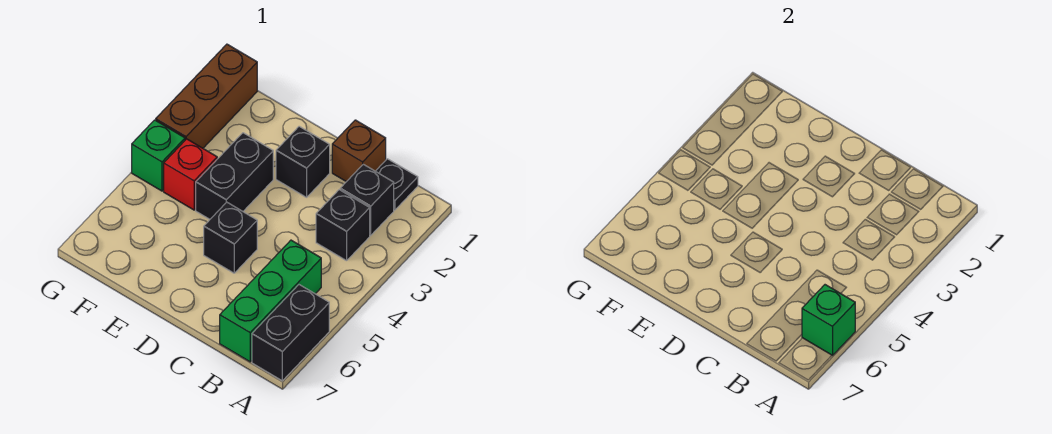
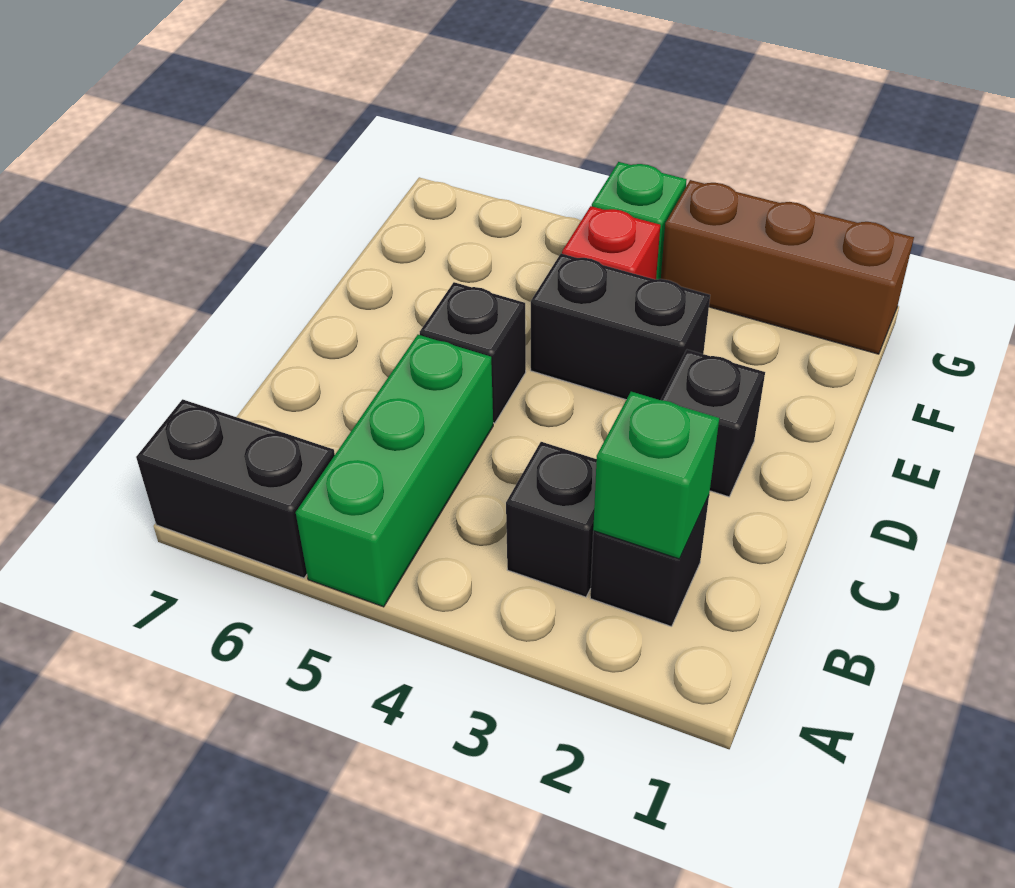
green 1x1 brick [802,285,855,356] -> green 1x1 brick moved to [593,392,719,559]
black 1x1 plate [376,159,418,210] -> none
green 1x3 brick [220,240,321,362] -> green 1x3 brick turned to [296,335,493,607]
brown 1x1 brick [332,120,386,182] -> none

